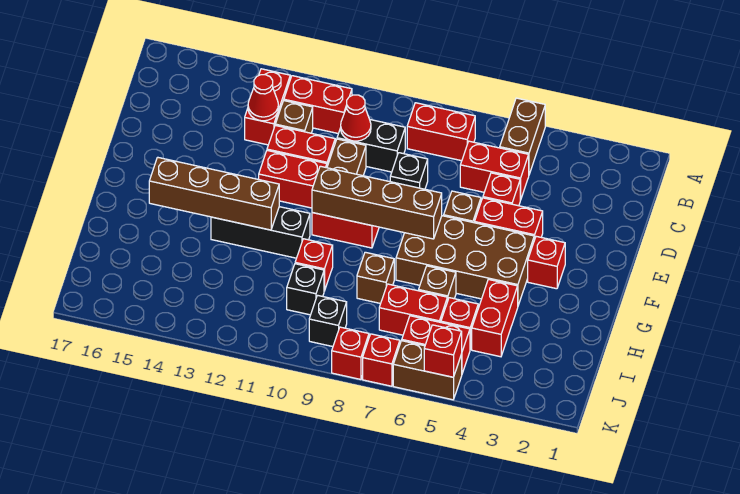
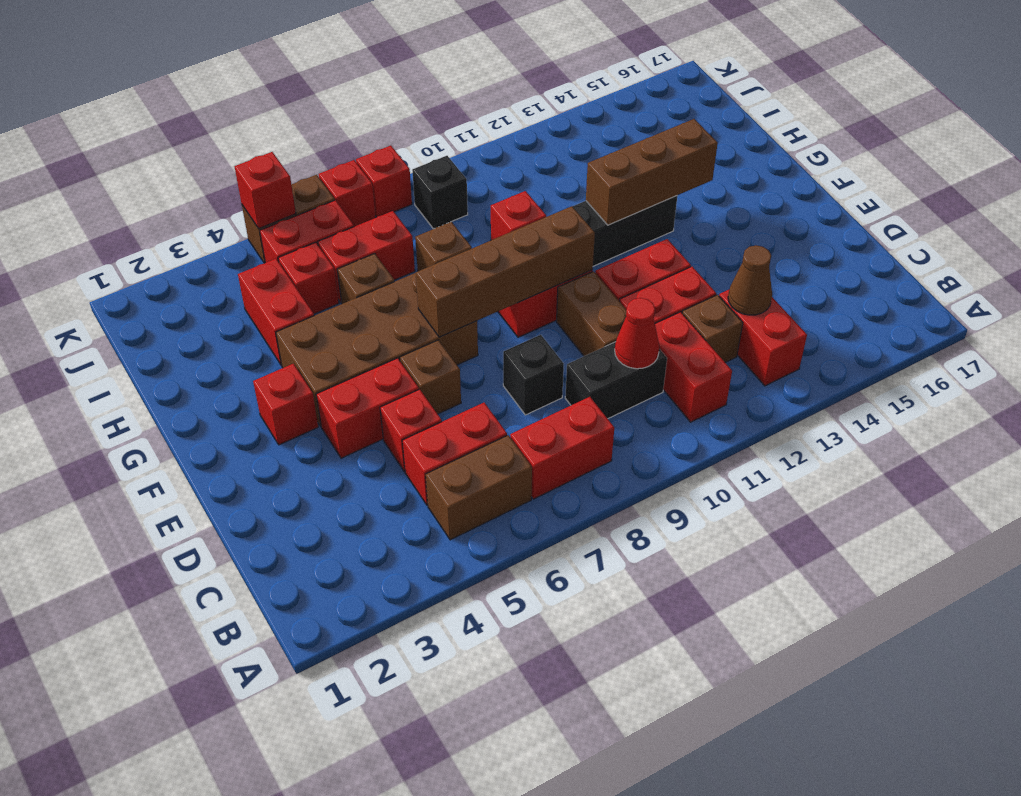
brown 1x2 brick [500,98,545,174] -> brown 1x2 brick turned to [426,435,532,540]
red 1x2 brick [284,76,352,134] -> red 1x2 brick turned to [655,312,732,422]
red 1x1 cone [248,75,278,121] -> brown 1x1 cone [728,245,772,315]
brown 1x4 brick [149,157,279,230] -> brown 1x3 brick [586,119,718,225]
black 1x1 brick [287,264,324,315] -> none

